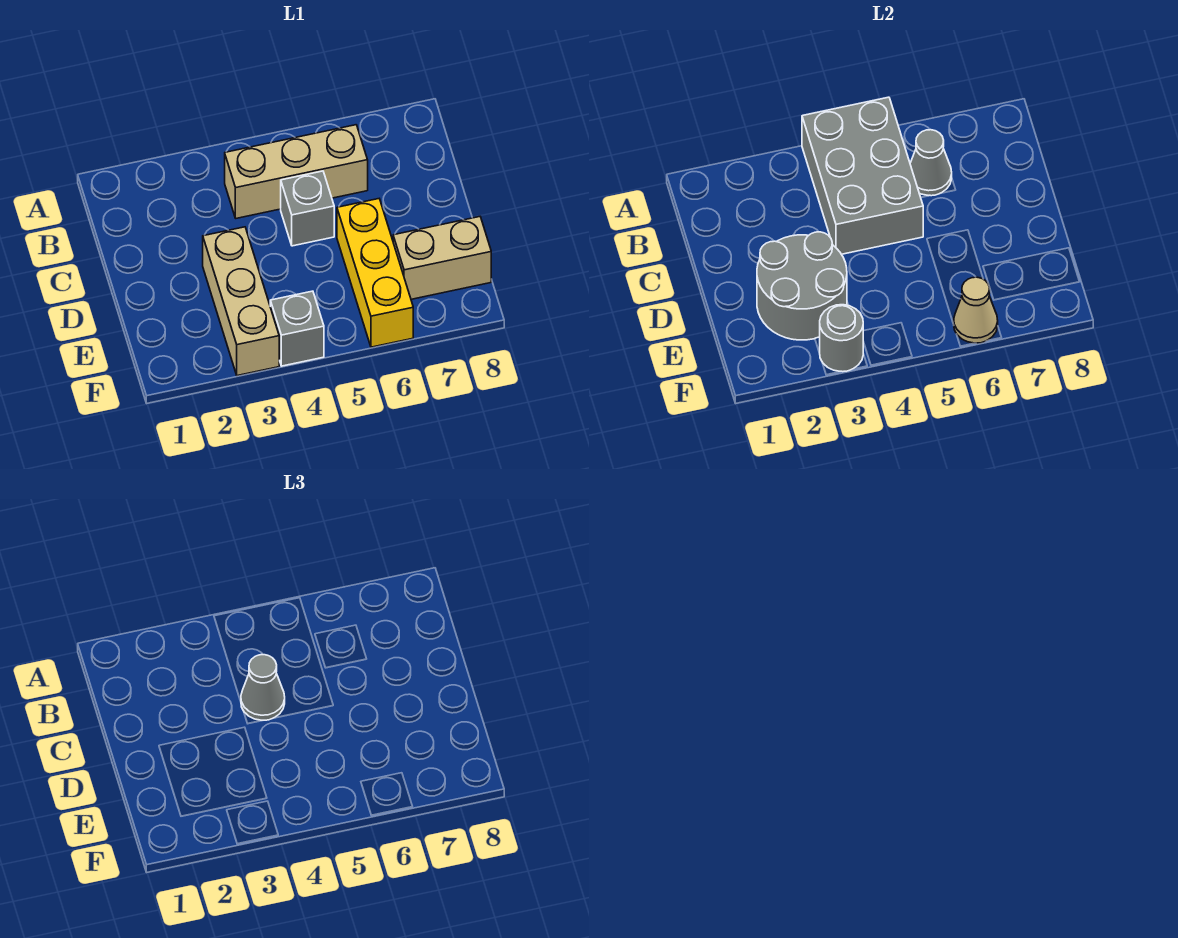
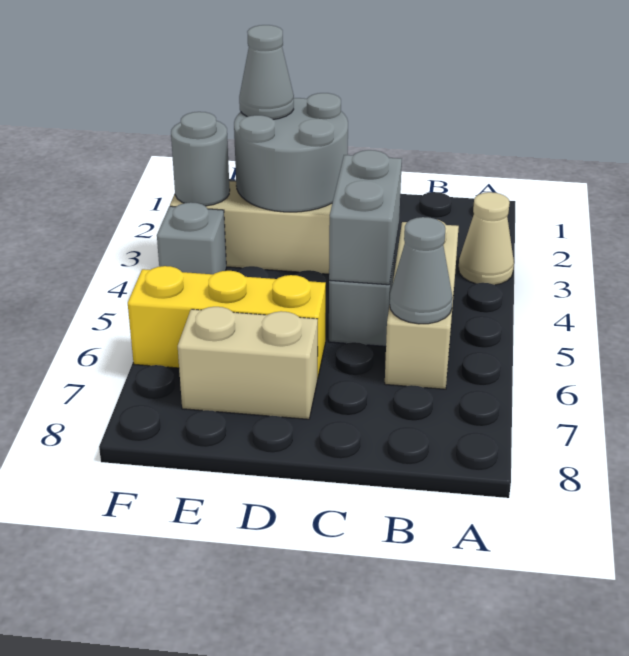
grey 2x3 brick [802,97,923,254] -> grey 1x2 brick [329,150,402,285]
grey 1x1 cone [241,655,285,720] -> grey 1x1 cone moved to [239,25,294,119]
tan 1x2 brick [393,217,491,299] -> tan 1x2 brick turned to [178,307,318,419]
tan 1x1 cone [954,277,998,343] -> tan 1x1 cone moved to [459,192,514,285]

